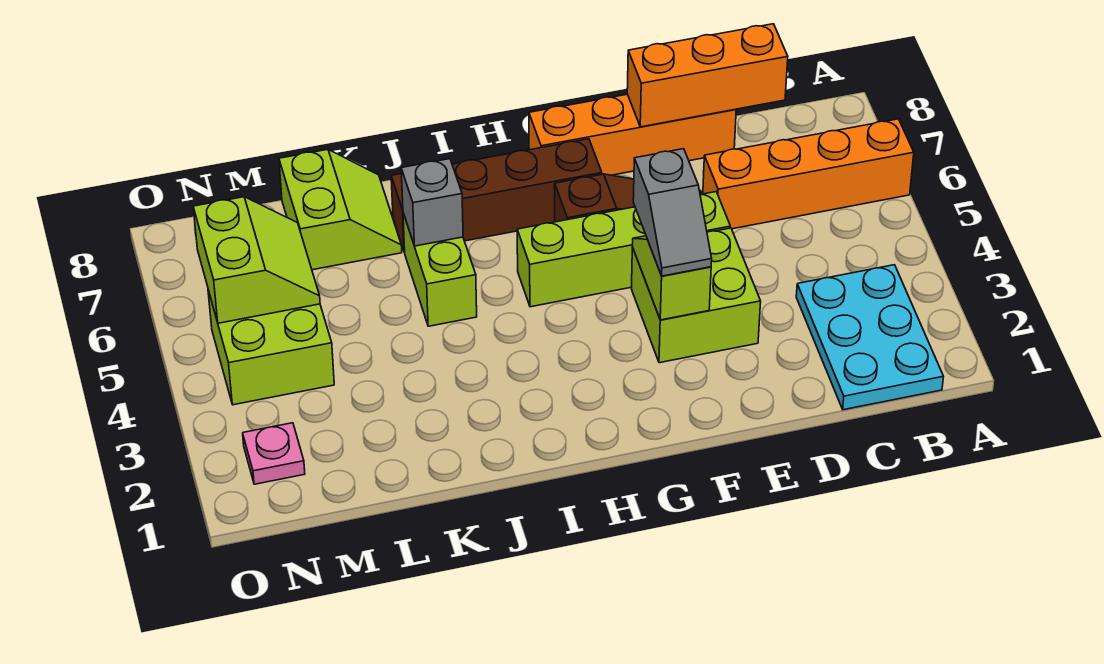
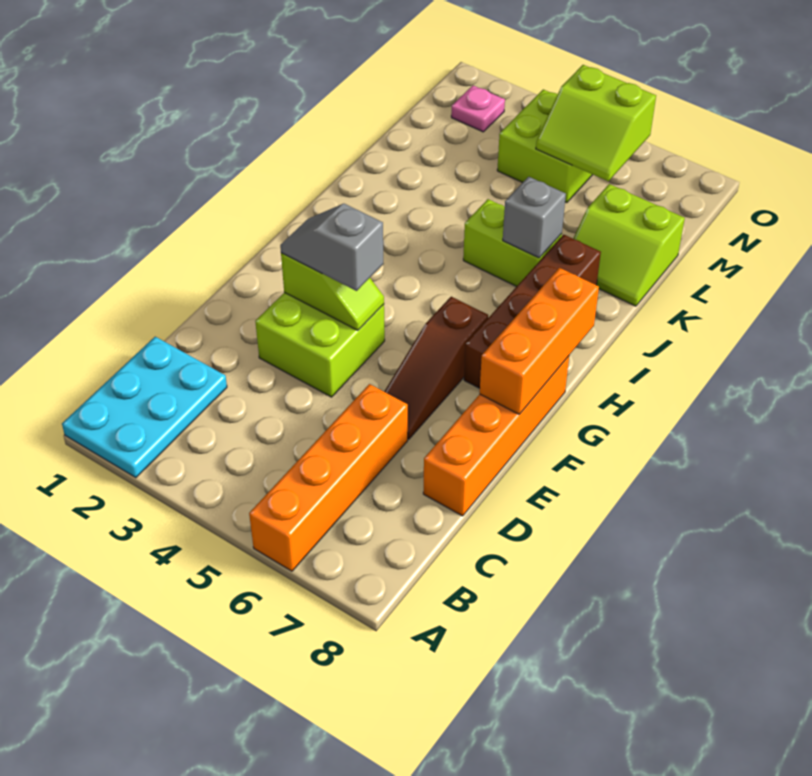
cyan 2x3 plate [796,265,944,410] -> cyan 2x3 plate turned to [62,337,227,478]
orange 1x3 brick [627,24,788,127] -> orange 1x3 brick moved to [480,268,599,414]
lime 1x4 brick [517,192,730,307] -> none

